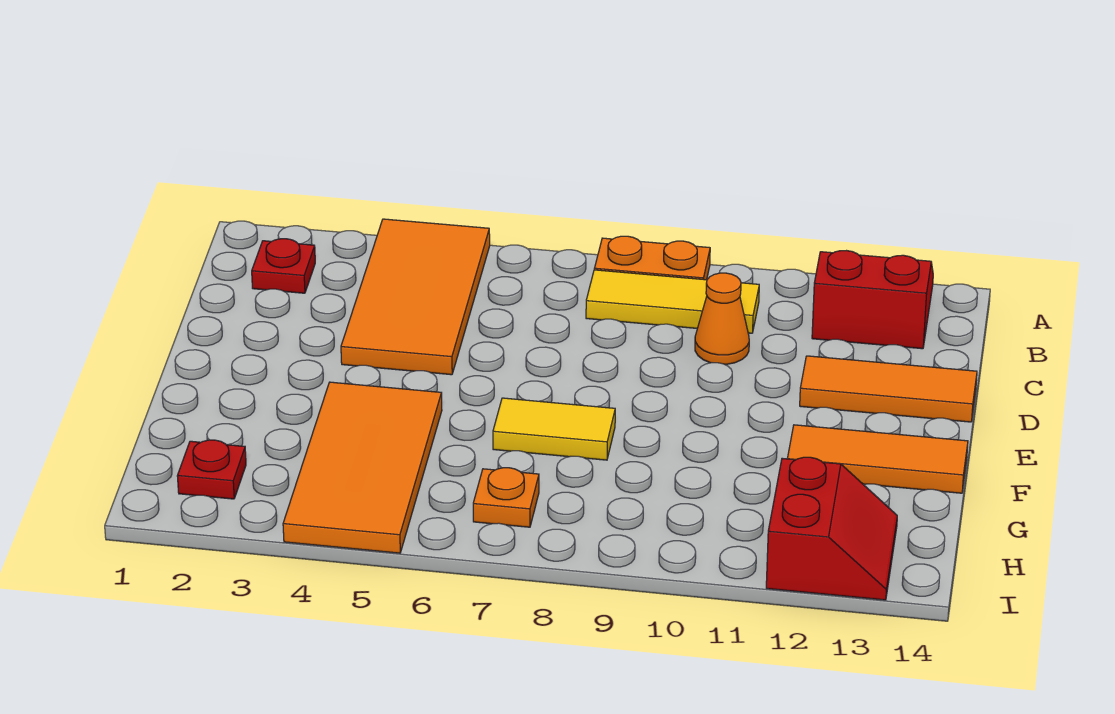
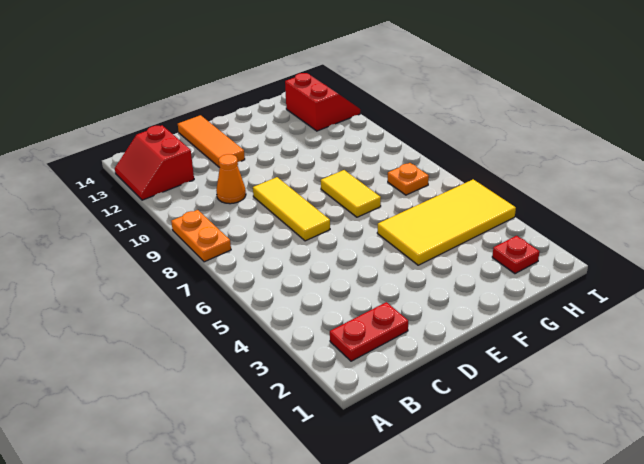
orange 2x4 tile [341,219,490,375] -> none
red 1x1 plate [252,239,315,293] -> red 1x2 plate [330,302,408,361]
yellow 1x3 tile [586,270,759,333] -> yellow 1x3 tile moved to [253,177,330,241]
orange 2x4 tile [283,382,442,553] -> yellow 2x4 tile [377,179,516,265]
orange 1x3 tile [787,425,968,493] -> none
red 2x2 slope [766,457,897,600] -> red 2x2 slope turned to [285,73,360,131]

